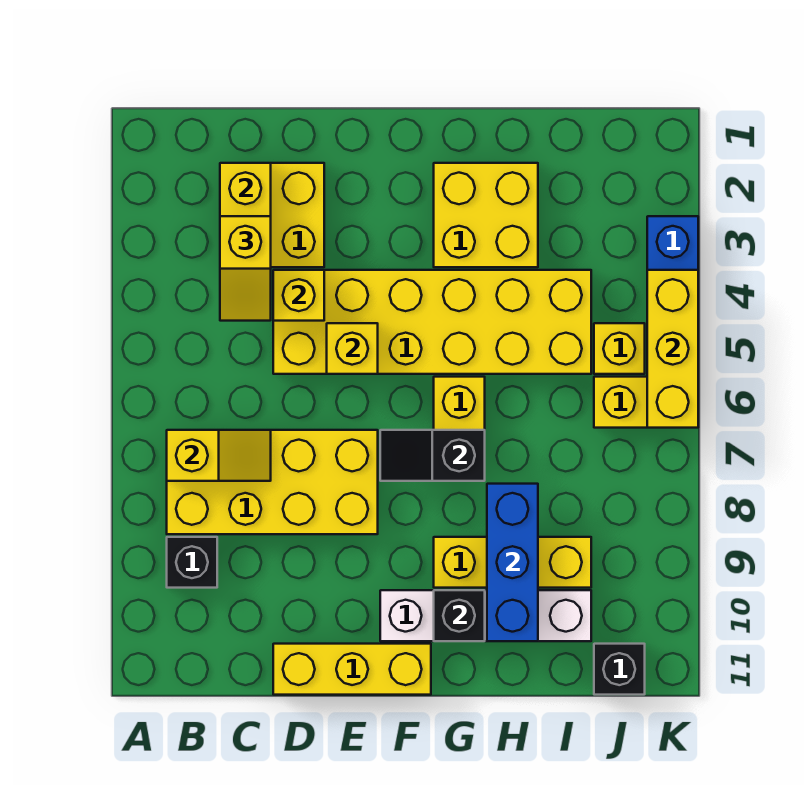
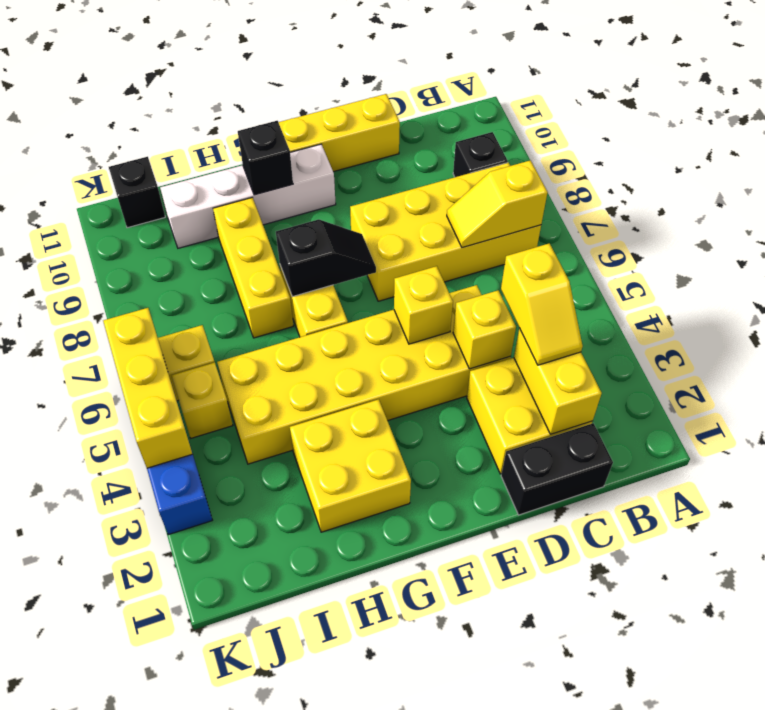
none -> black 1x2 brick [501,423,613,515]
yellow 1x2 slope [220,216,271,321] -> yellow 1x2 slope turned to [501,243,583,365]
yellow 1x3 brick [434,537,591,588] -> yellow 1x3 brick turned to [213,198,293,338]
blue 1x3 brick [487,484,538,641] -> none

